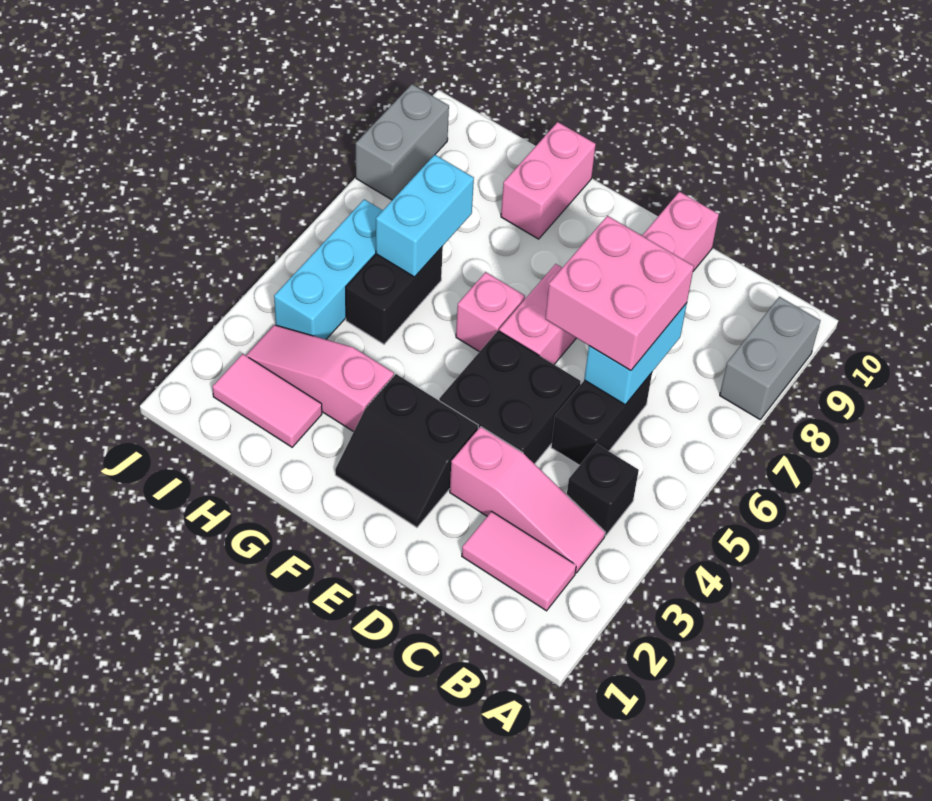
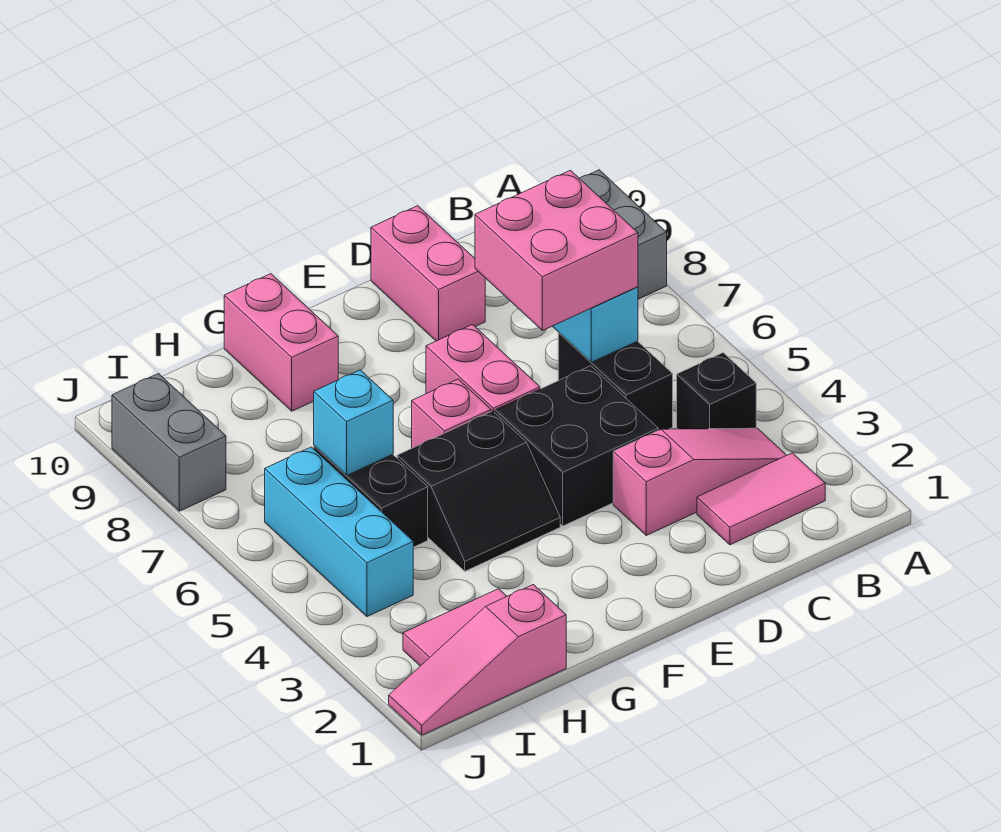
black 2x2 slope [335,374,478,527] -> black 2x2 slope moved to [397,411,560,571]
pink 1x3 slope [246,325,394,432] -> pink 1x3 slope moved to [389,585,566,735]
cyan 1x2 brick [376,155,474,277] -> cyan 1x1 brick [314,370,393,475]

